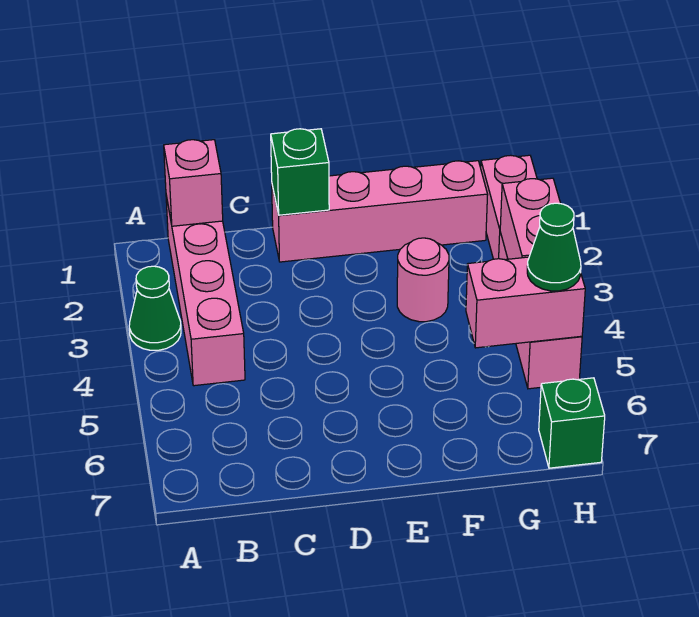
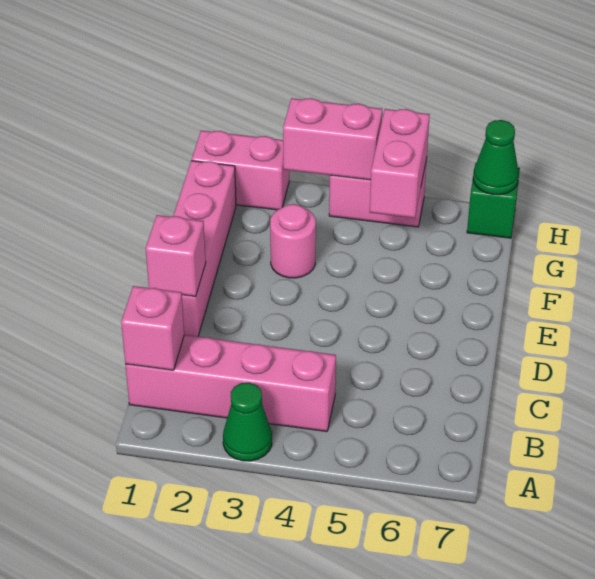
green 1x1 brick [271,129,329,215] -> pink 1x1 brick [146,215,206,296]
green 1x1 cone [527,203,581,291] -> green 1x1 cone moved to [473,120,519,195]

